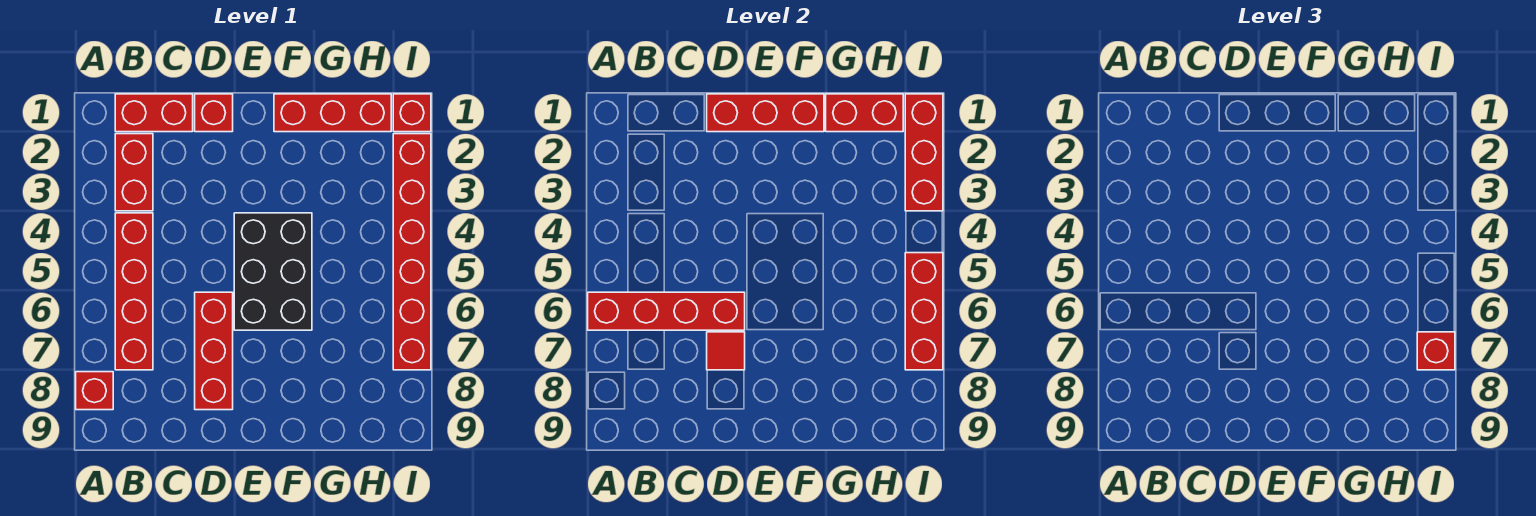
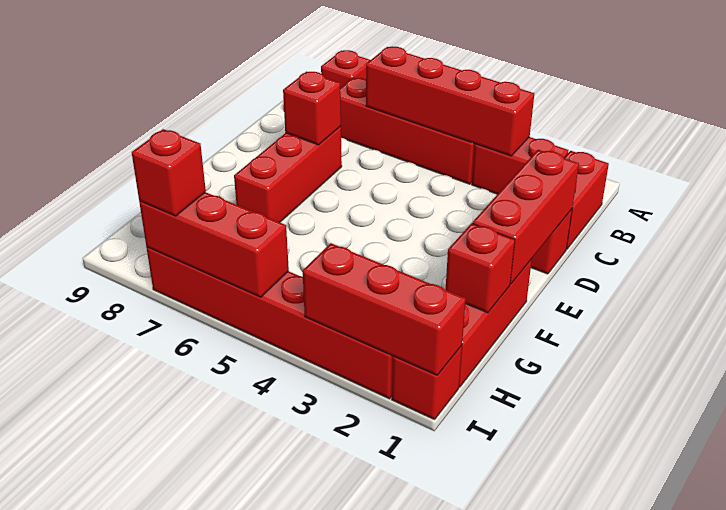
red 1x4 brick [588,292,745,330] -> red 1x4 brick turned to [366,47,534,156]
red 1x3 brick [195,292,233,410] -> red 1x3 brick turned to [234,126,342,222]
red 1x1 tile [707,332,745,370] -> red 1x1 brick [283,72,341,145]
black 2x3 brick [234,213,312,330] -> none
red 1x2 brick [826,94,903,132] -> red 1x1 brick [446,223,515,313]

